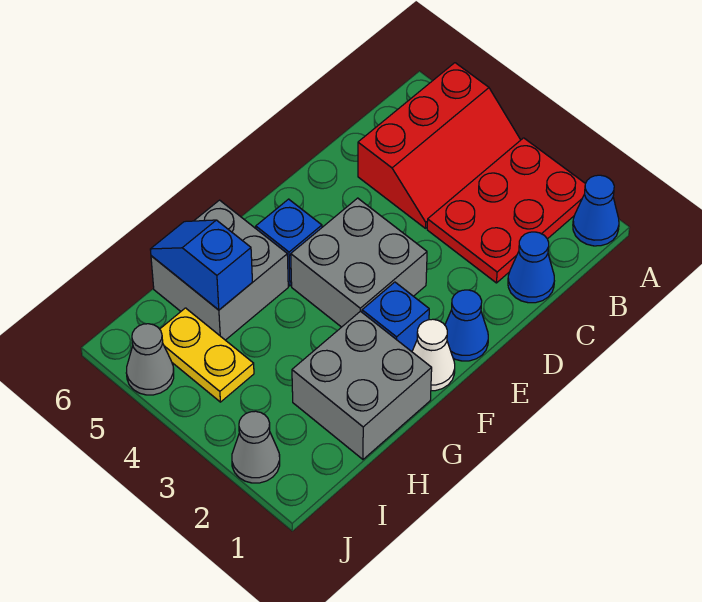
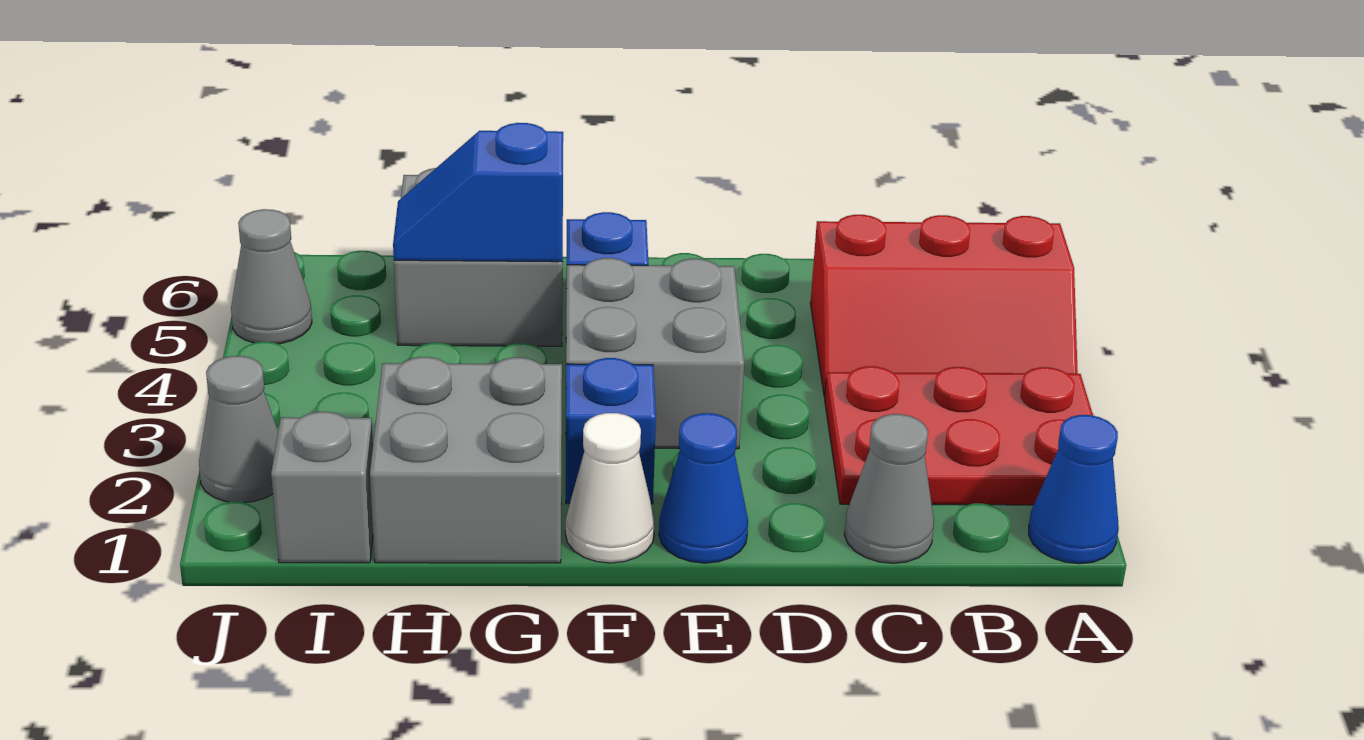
blue 1x1 cone [508,232,554,303] -> grey 1x1 cone [844,414,934,563]
blue 1x2 slope [150,220,252,310] -> blue 1x2 slope turned to [393,123,563,262]
none -> grey 1x1 brick [271,412,373,563]
yellow 1x2 plate [160,308,254,402] -> none

